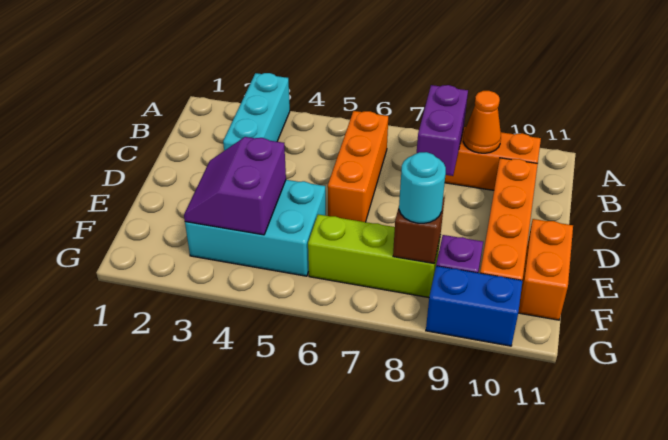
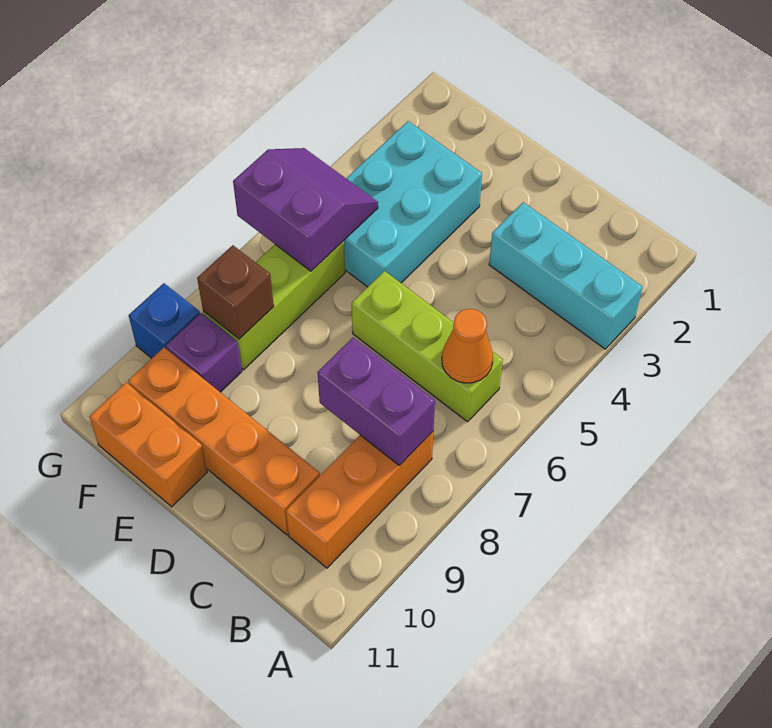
orange 1x3 brick [328,111,388,222] -> lime 1x3 brick [352,271,503,422]
orange 1x1 cone [463,91,501,153] -> orange 1x1 cone moved to [442,309,493,383]
purple 2x2 slope [184,137,286,235] -> purple 2x2 slope moved to [233,148,378,271]
cyan 1x1 round brick [399,152,446,223] -> none
blue 1x2 brick [426,266,523,346] -> blue 1x1 brick [129,283,200,358]

